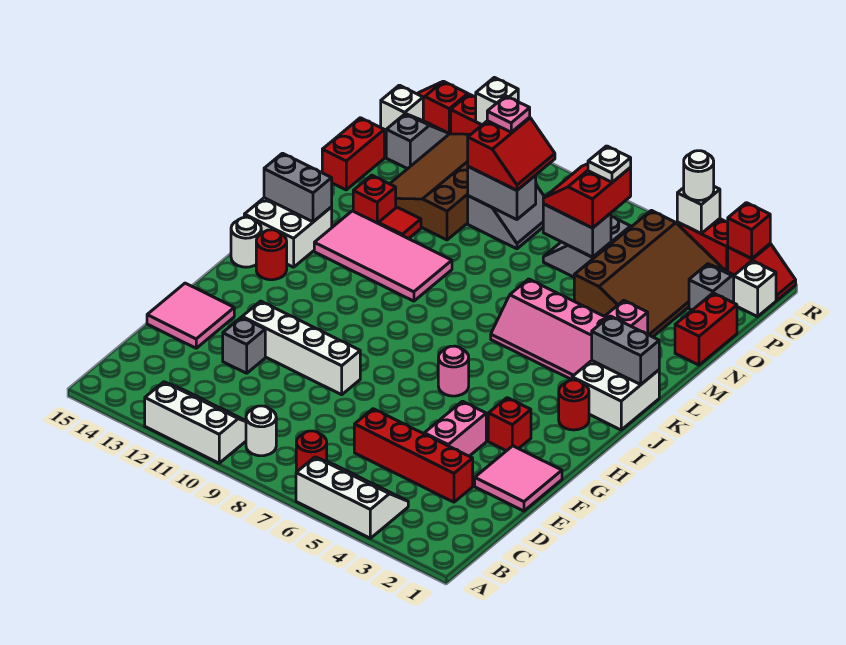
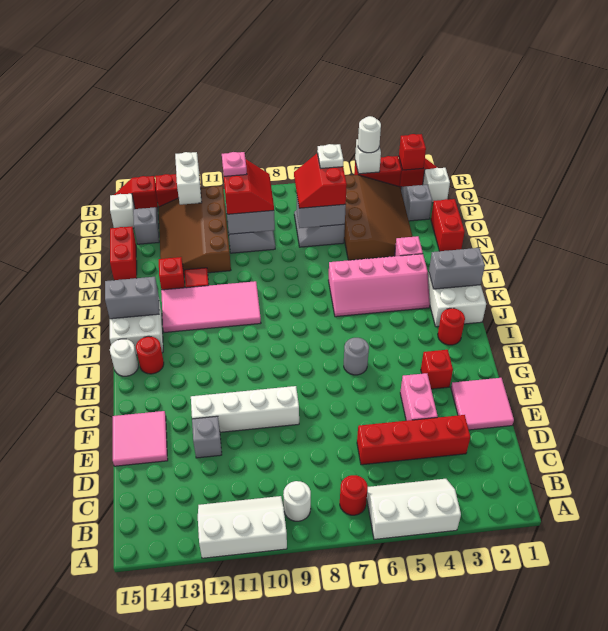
pink 1x1 round brick [438,346,469,396] -> grey 1x1 round brick [344,338,369,375]
white 1x1 brick [476,77,518,125] -> white 1x2 brick [175,152,202,205]

